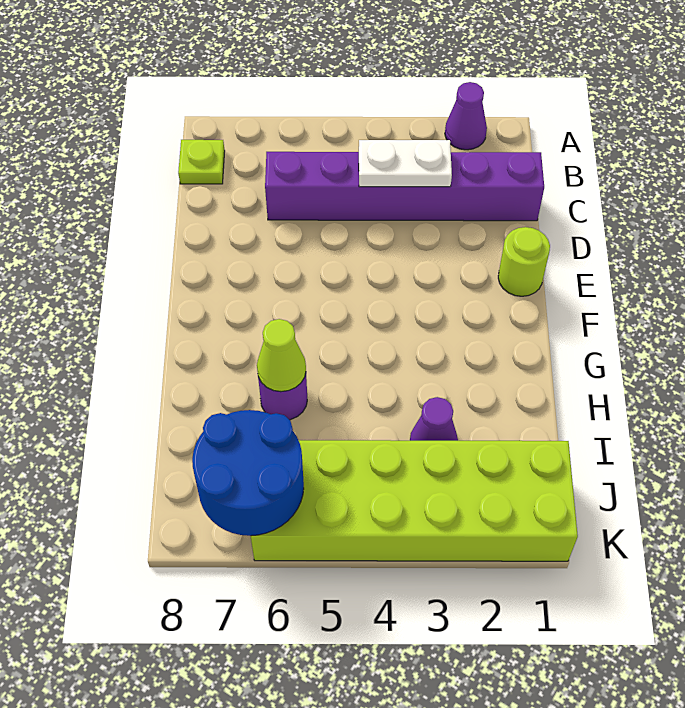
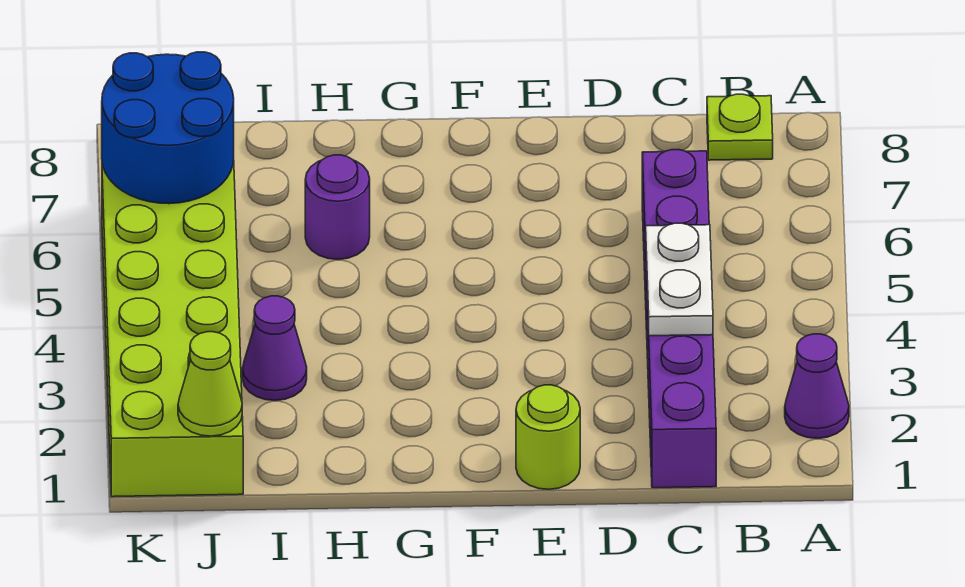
lime 1x1 cone [257,319,306,392] -> lime 1x1 cone moved to [178,332,242,436]

